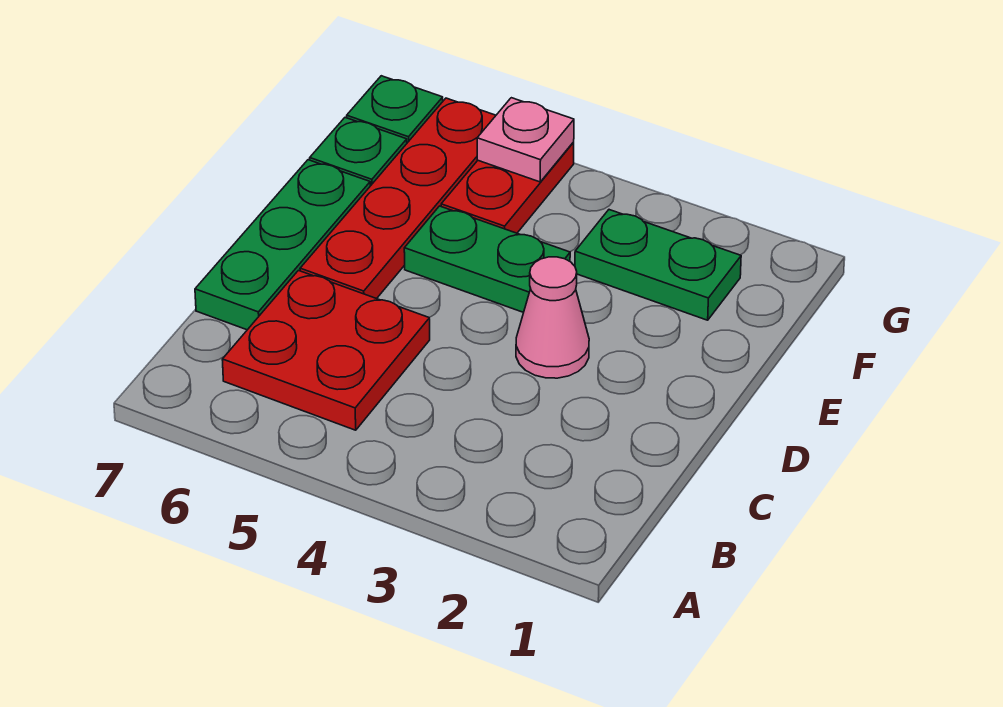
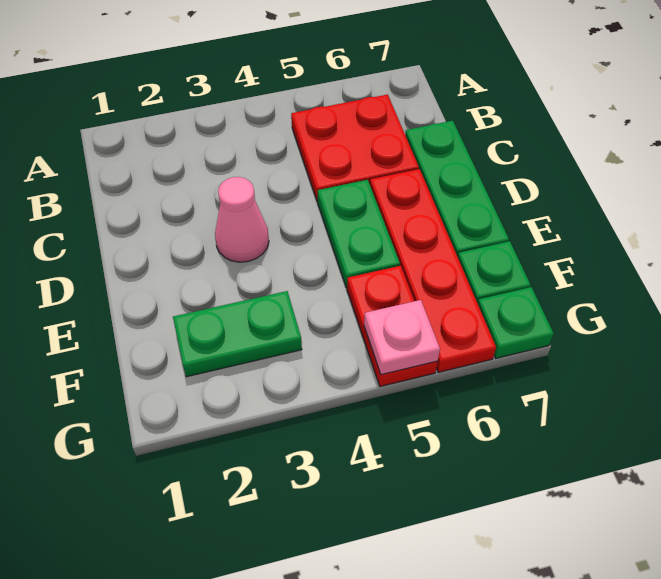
green 1x2 plate [404,206,570,313] -> green 1x2 plate turned to [318,180,400,288]

